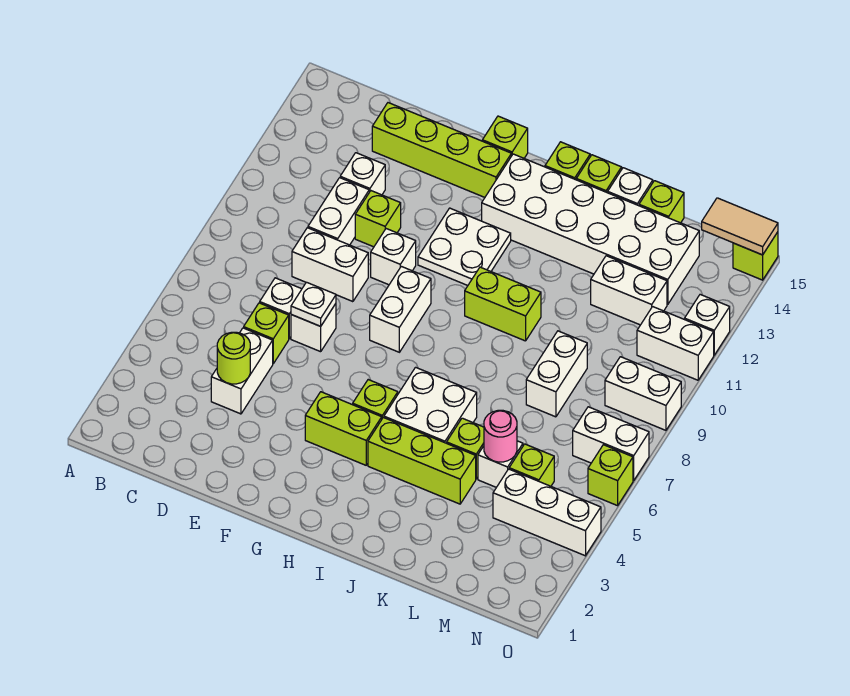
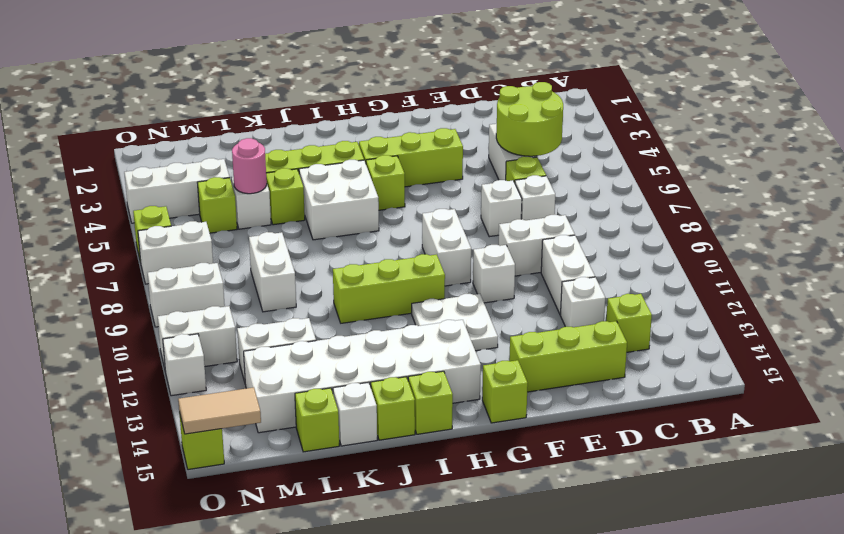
lime 1x1 round brick [217,332,250,384] -> lime 2x2 round brick [496,82,563,156]
lime 1x4 brick [372,103,511,197] -> lime 1x3 brick [509,321,627,392]
white 1x1 plate [291,282,336,326] -> none
lime 1x1 brick [355,191,401,247] -> lime 1x1 brick moved to [606,294,652,352]
lime 1x2 brick [305,392,382,465] -> lime 1x3 brick [359,128,463,187]
lime 1x2 brick [465,267,541,341] -> lime 1x3 brick [333,254,445,323]

